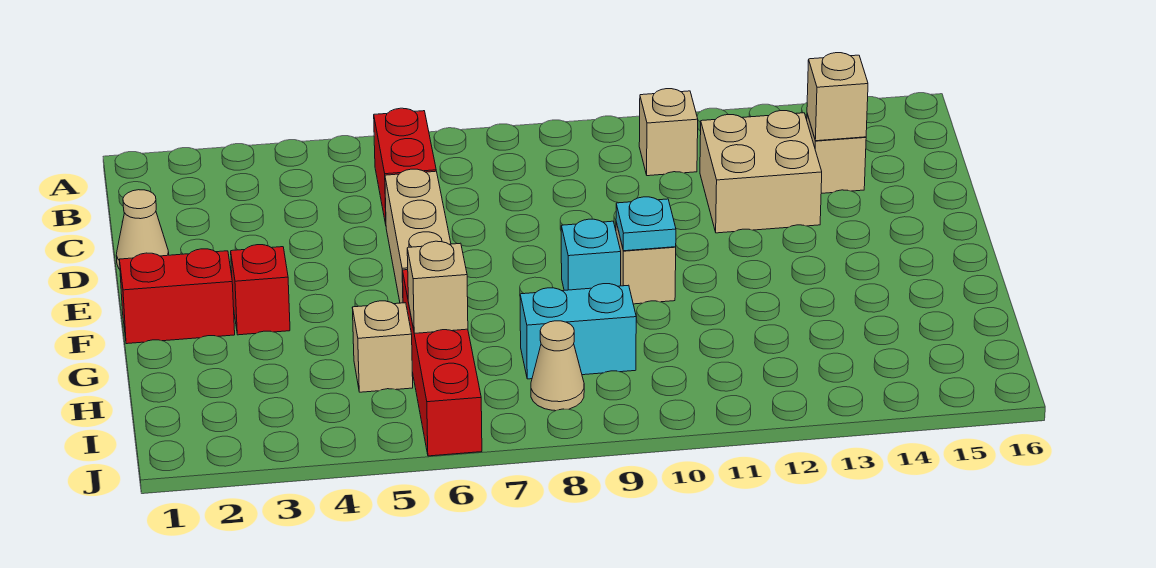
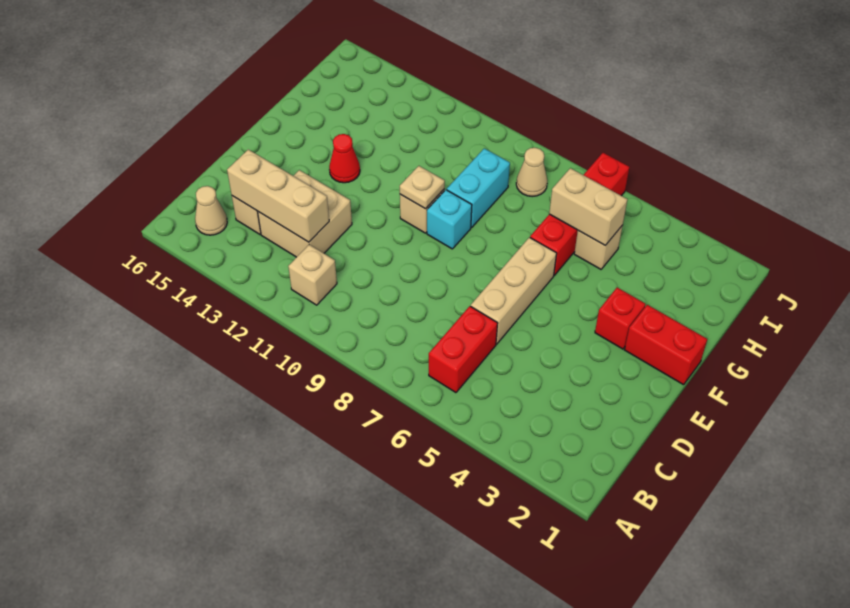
tan 1x1 brick [807,53,868,141] -> tan 1x3 brick [227,149,329,242]
tan 1x1 cone [116,190,169,269] -> tan 1x1 cone moved to [195,186,227,235]
cyan 1x1 plate [616,197,676,251] -> tan 1x1 plate [400,166,445,209]
none -> red 1x1 cone [329,134,360,183]
tan 1x1 brick [407,241,468,333] -> tan 1x2 brick [549,168,627,245]
cyan 1x2 brick [520,284,636,379] -> cyan 1x2 brick turned to [447,148,510,227]

